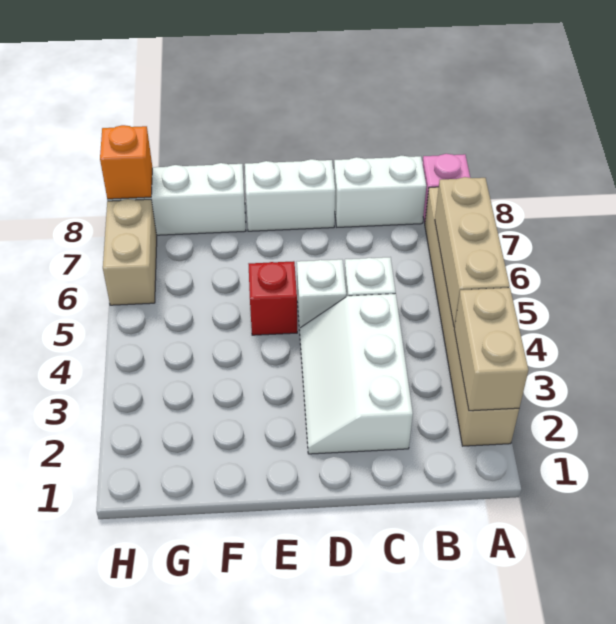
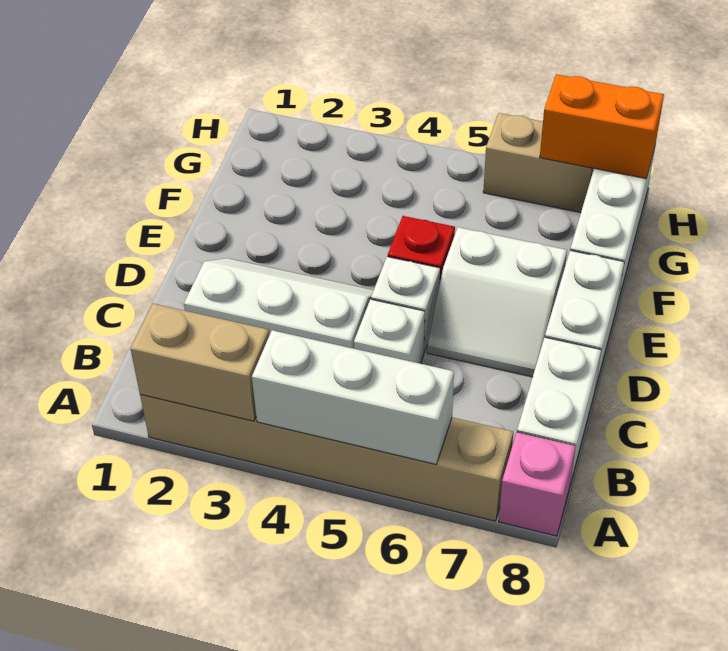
tan 1x3 brick [435,177,510,327] -> white 1x3 brick [252,330,454,464]
none -> white 2x2 slope [427,227,567,377]
orange 1x1 brick [100,125,152,199] -> orange 1x2 brick [540,74,664,179]

